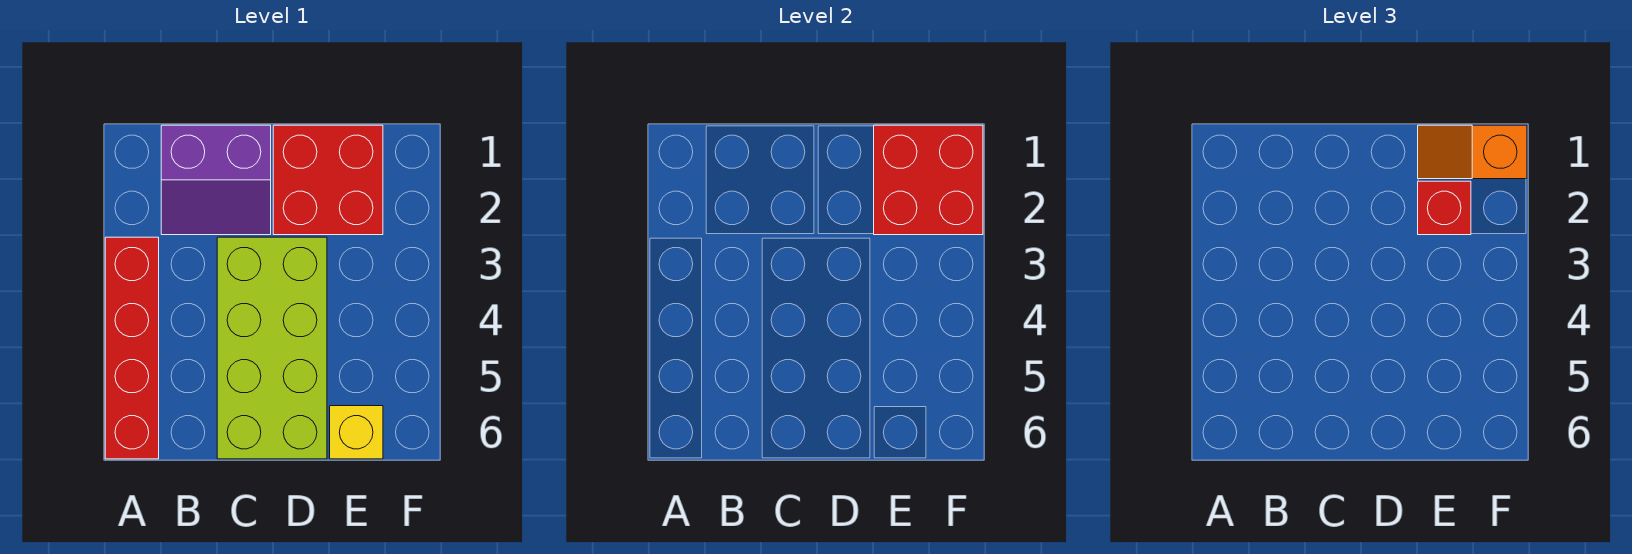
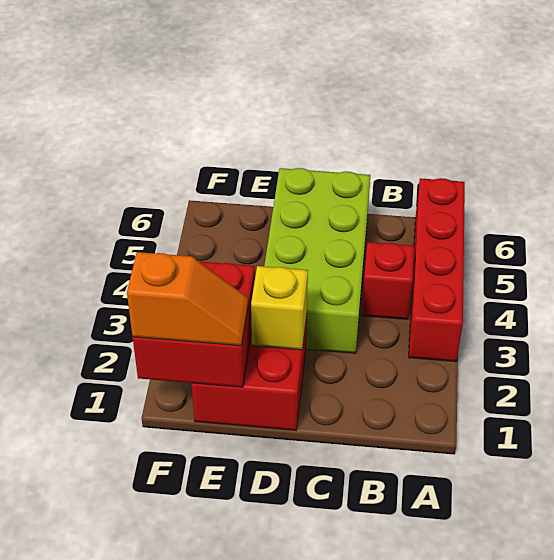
purple 2x2 slope [161,125,271,235] -> none
red 1x1 brick [1418,181,1471,235] -> red 1x1 brick moved to [361,242,414,320]
yellow 1x1 brick [330,406,383,459] -> yellow 1x1 brick moved to [251,266,308,350]

